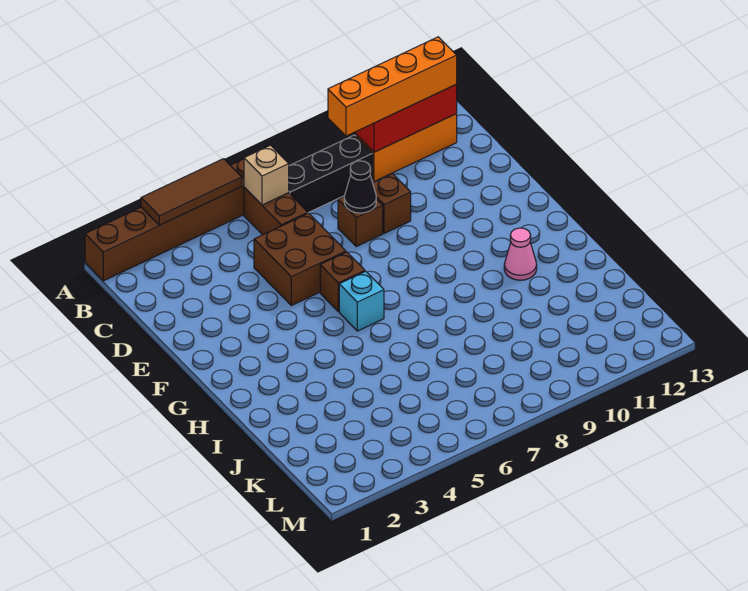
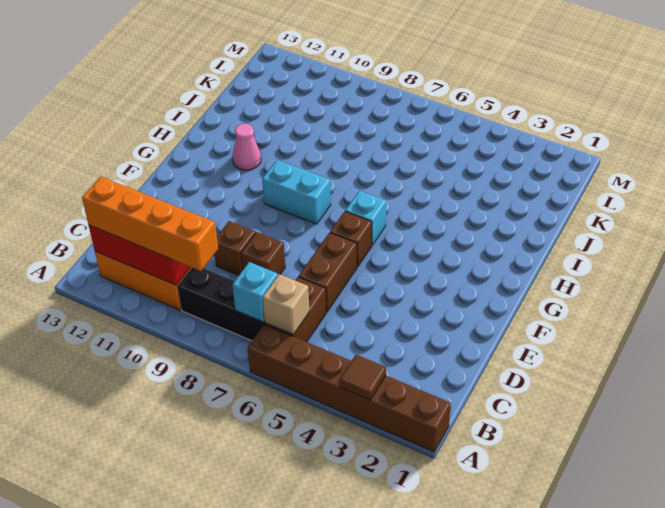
brown 1x3 tile [141,159,242,225] -> brown 1x1 tile [340,355,386,400]
none -> cyan 1x1 brick [232,262,278,322]
brown 2x2 brick [254,213,346,305] -> brown 1x2 brick [298,233,357,312]
black 1x1 cone [344,161,376,213] -> none
none -> cyan 1x2 brick [262,160,331,224]

